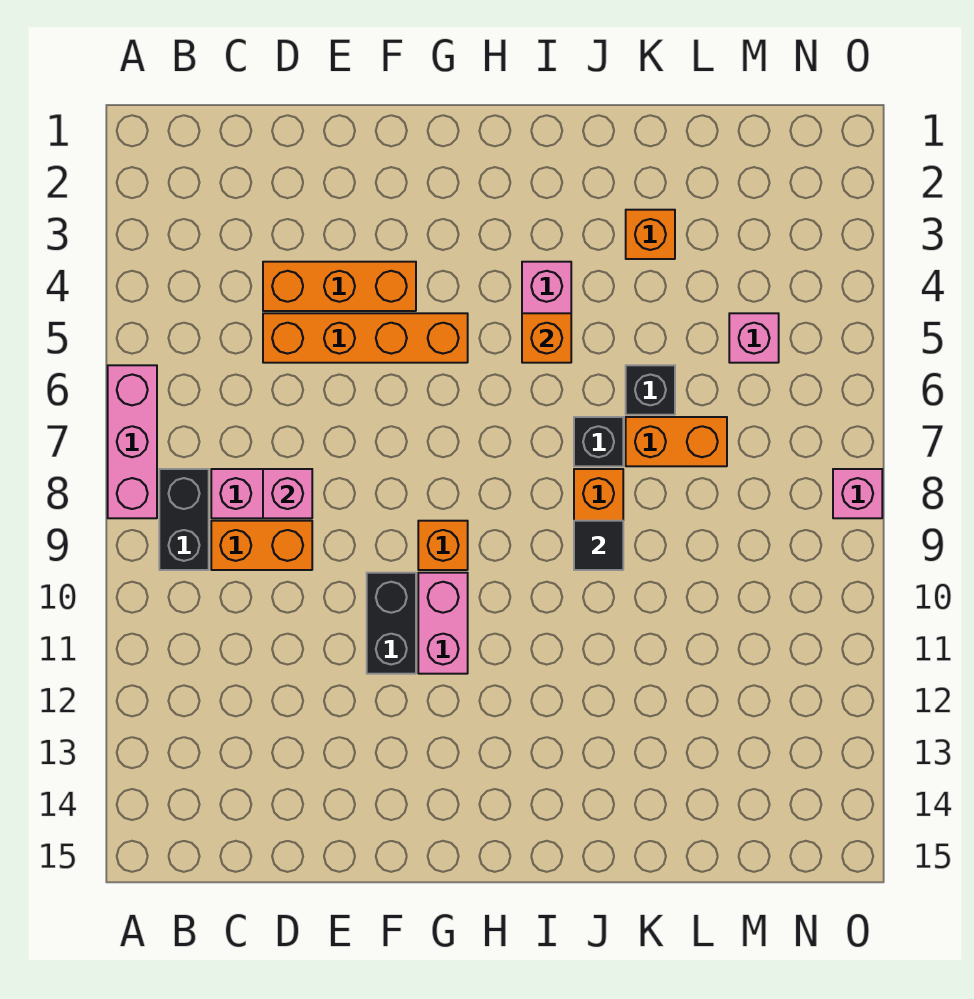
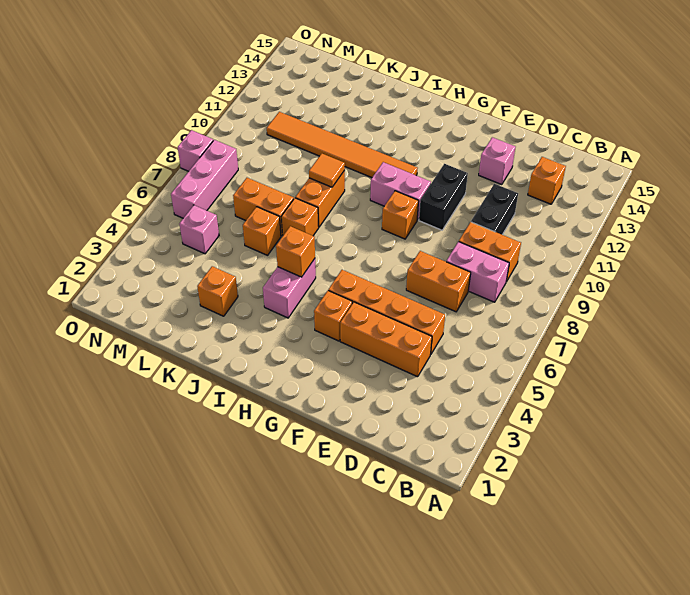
pink 1x3 brick [108,365,157,518] -> pink 1x3 brick moved to [171,140,238,218]
black 1x2 brick [159,469,209,570] -> black 1x2 brick moved to [471,184,518,235]
none -> orange 1x1 brick [528,157,566,204]
none -> orange 1x2 brick [406,251,471,312]
pink 1x1 brick [263,469,312,518] -> pink 1x1 brick moved to [479,137,515,185]
none -> orange 1x1 brick [314,291,352,341]
pink 1x2 brick [418,573,468,674] -> pink 1x2 brick turned to [370,162,431,220]
none -> orange 1x6 tile [267,112,418,178]
black 1x1 brick [574,417,623,466] -> orange 1x1 brick [281,198,319,236]
black 1x1 tile [574,521,623,570] -> orange 1x1 tile [309,154,345,187]
black 1x1 brick [626,365,675,415] -> orange 1x1 brick [243,207,281,255]

